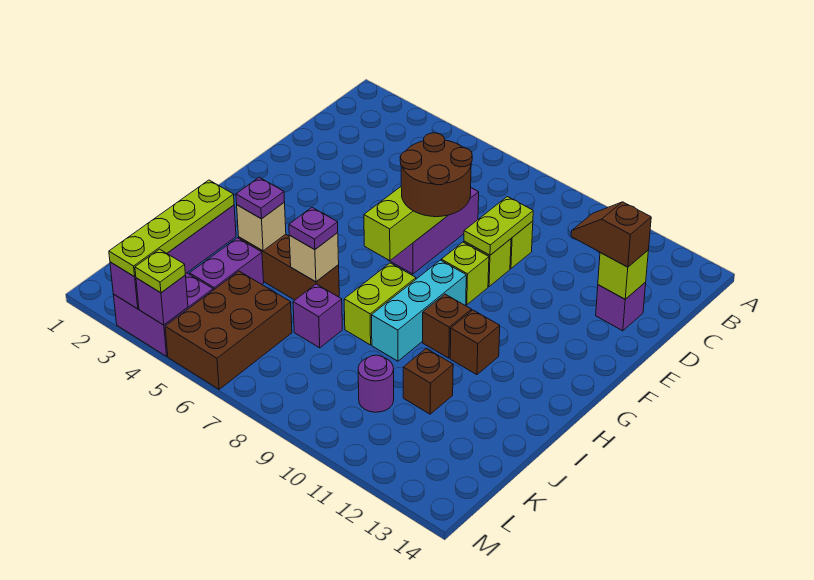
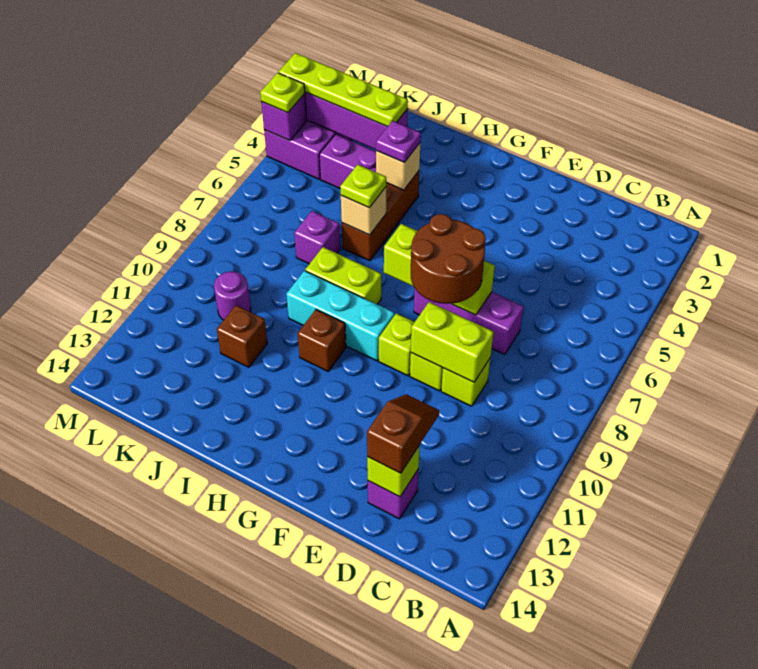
lime 1x2 plate [464,197,533,255] -> lime 1x2 brick [411,302,494,382]
brown 1x1 brick [450,310,500,375] -> none
purple 1x1 plate [289,208,338,250] -> lime 1x1 plate [340,165,386,208]
brown 2x3 brick [165,271,292,389] -> none

